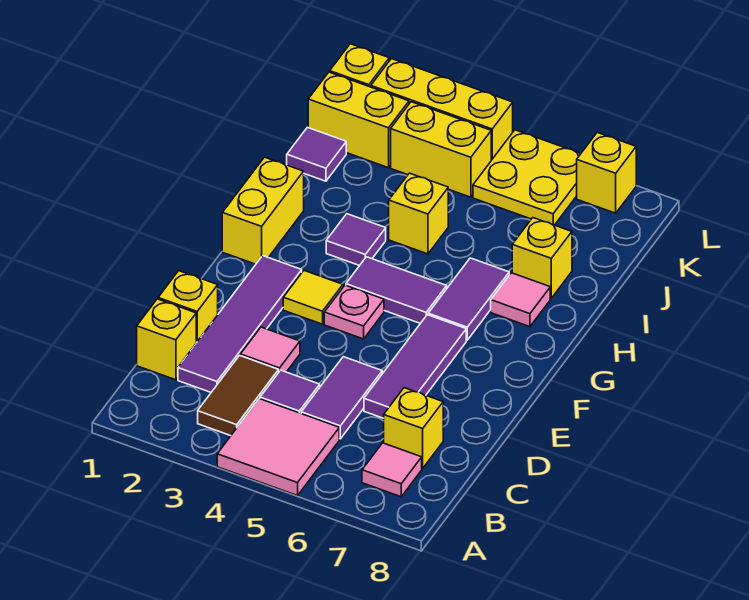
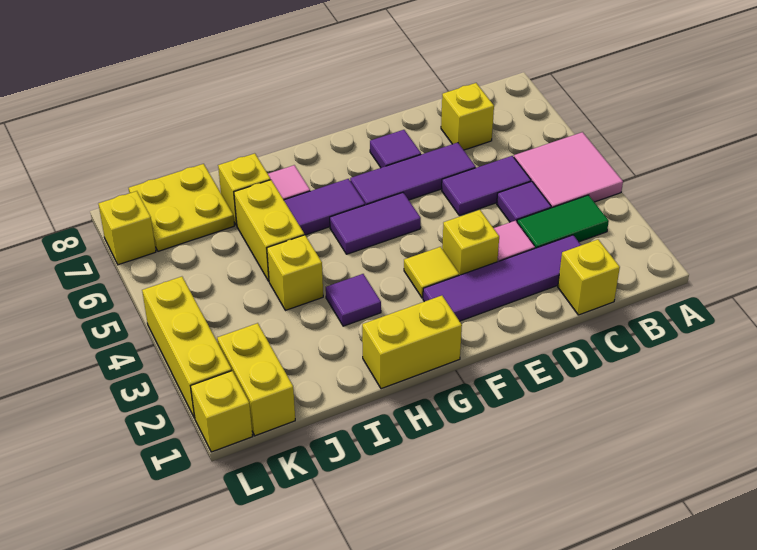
brown 1x2 tile [198,356,279,436] -> green 1x2 tile [517,195,609,248]
pink 1x1 tile [362,443,422,497] -> none
yellow 1x1 brick [158,271,218,343] -> yellow 1x1 brick moved to [442,210,499,275]
pink 1x1 plate [324,285,384,339] -> none
purple 1x2 tile [346,257,447,323] -> purple 1x2 tile turned to [330,193,421,254]
purple 1x1 tile [287,127,346,181] -> purple 1x1 tile moved to [370,130,421,168]
yellow 1x2 brick [391,102,491,197] -> yellow 1x2 brick moved to [234,180,304,281]
yellow 2x2 plate [473,130,581,225] -> yellow 2x2 plate moved to [129,164,234,251]

